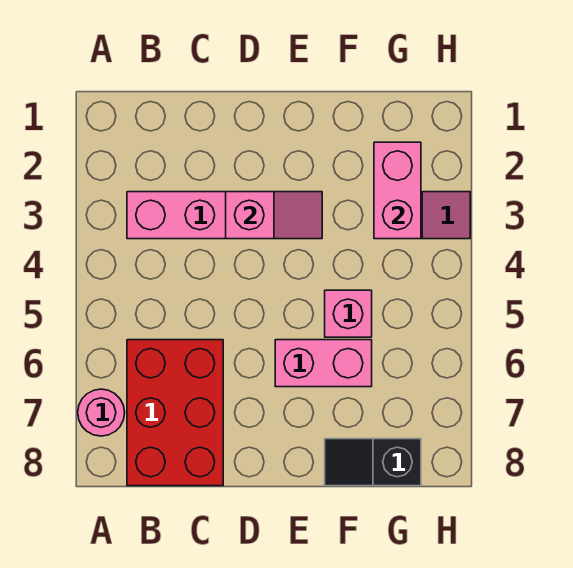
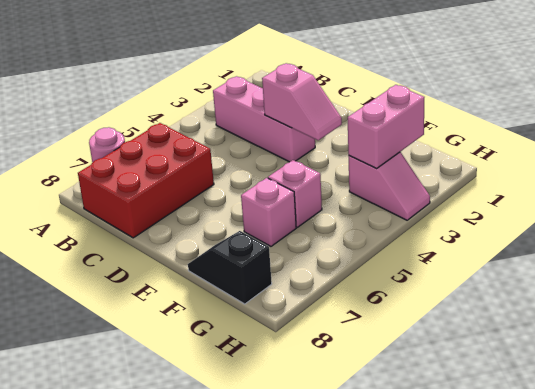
pink 1x2 brick [275,340,372,387] -> pink 1x1 brick [241,178,296,246]

